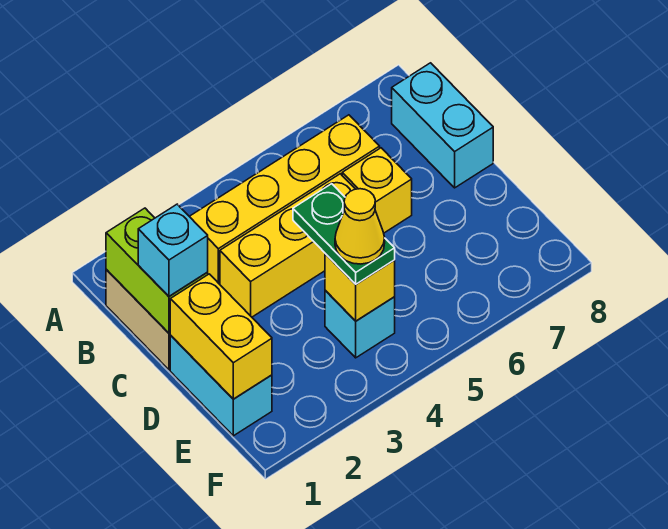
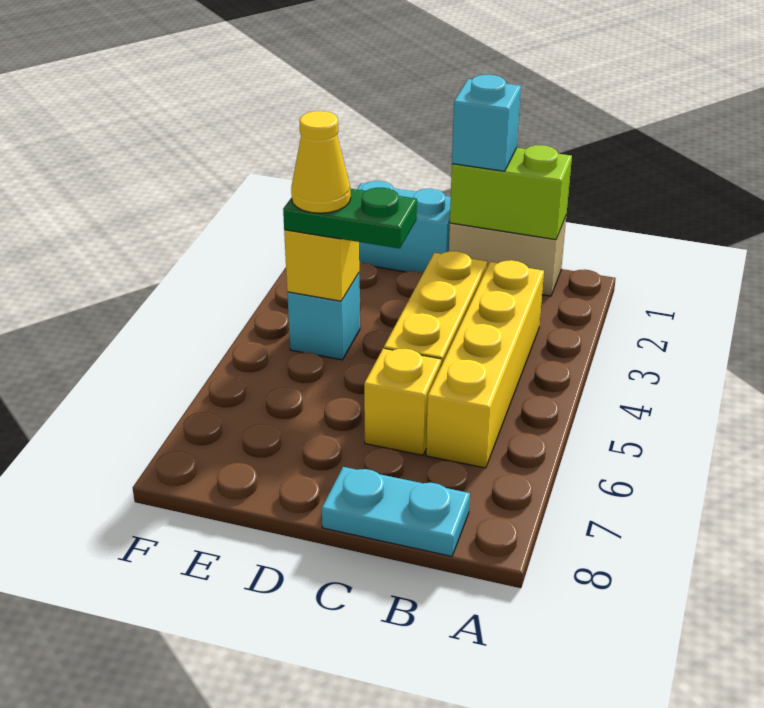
cyan 1x2 brick [392,63,493,188] -> cyan 1x2 plate [322,467,470,556]
yellow 1x2 brick [170,274,272,399] -> none

